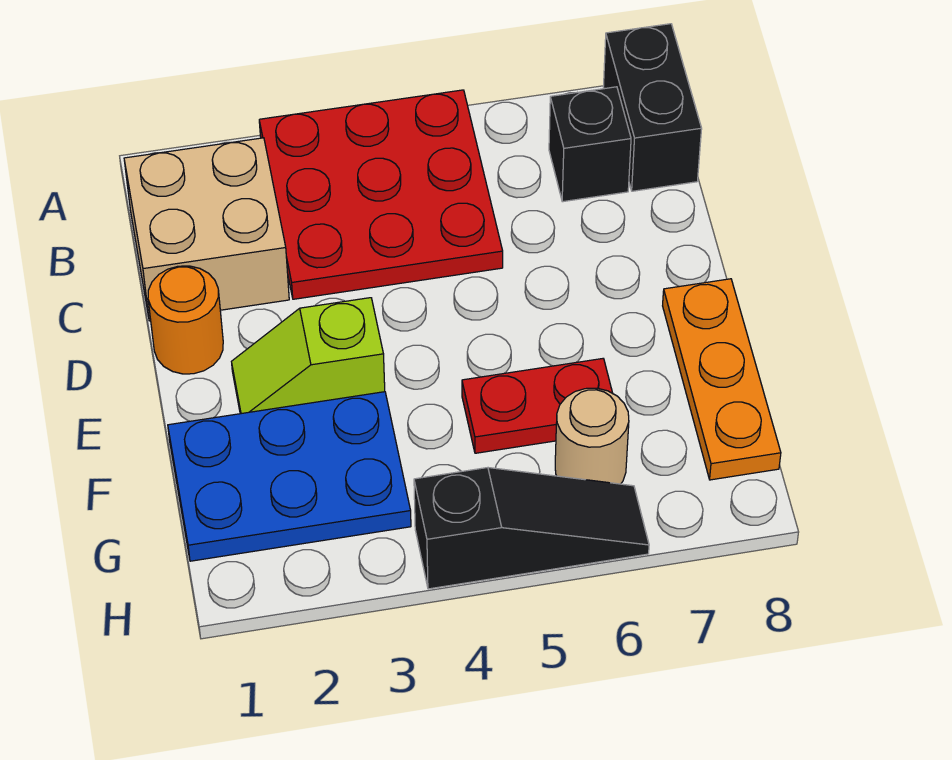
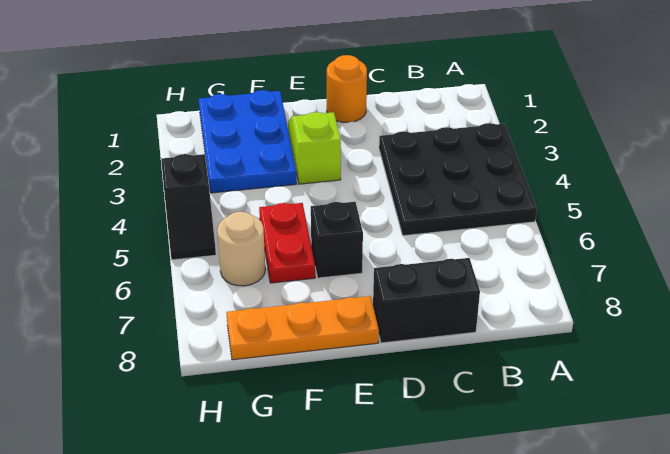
red 3x3 plate [259,90,503,299] -> black 3x3 plate [379,123,537,236]
black 1x2 brick [603,24,702,191] -> black 1x2 brick moved to [373,258,480,343]
tan 2x2 brick [124,138,289,321] -> none
black 1x1 brick [549,87,631,202] -> black 1x1 brick moved to [311,202,363,278]
black 1x3 slope [414,468,649,589] -> black 1x2 slope [161,154,216,260]

